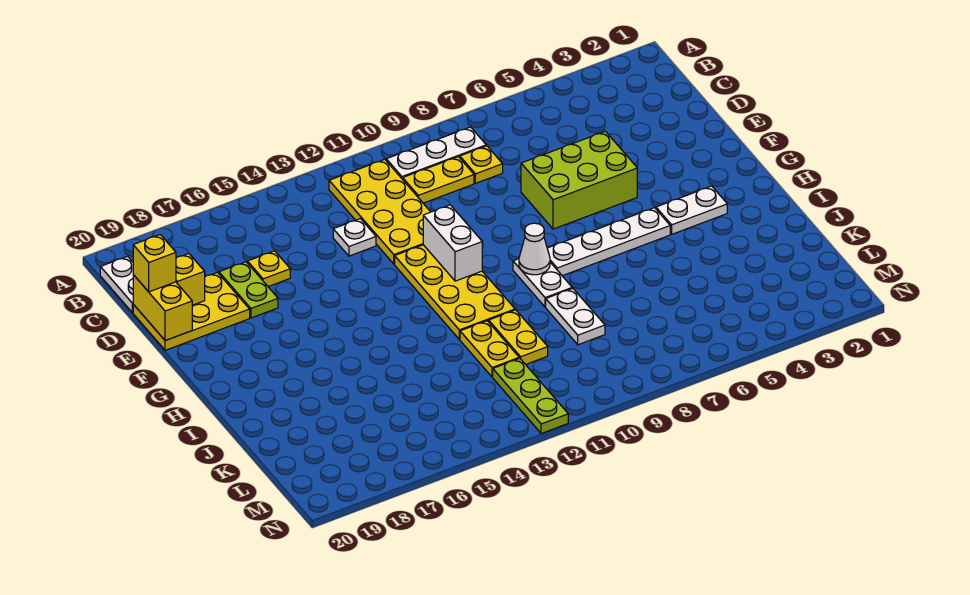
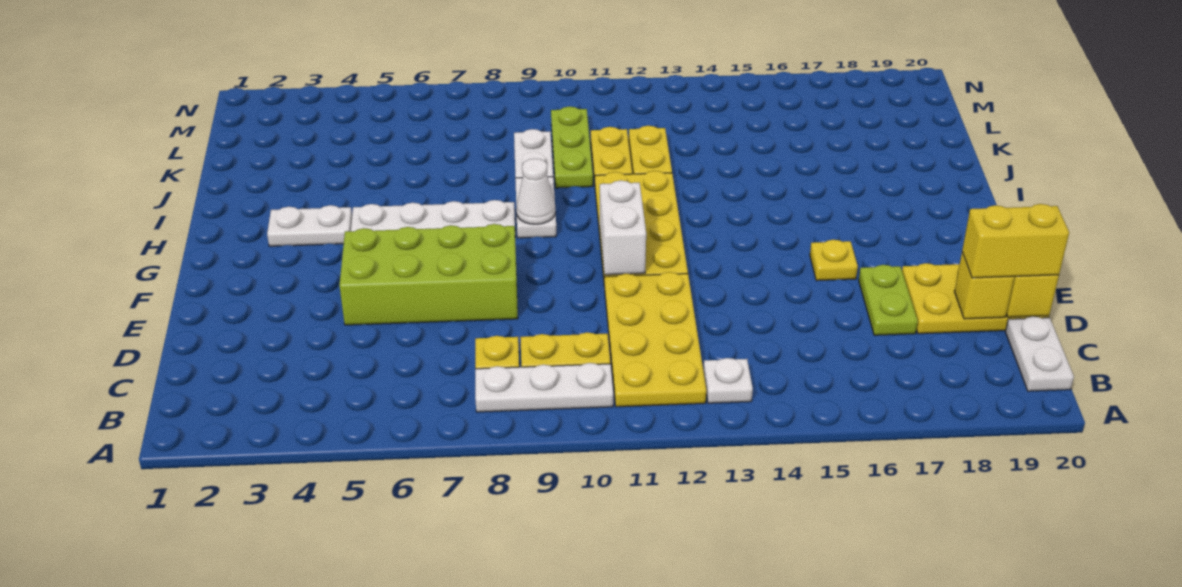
white 1x1 plate [333,219,376,256] -> white 1x1 plate moved to [703,358,753,403]
yellow 1x1 plate [248,251,290,287] -> yellow 1x1 plate moved to [810,240,858,281]
yellow 1x1 brick [133,235,176,292] -> yellow 1x2 brick [962,204,1069,278]
lime 2x3 brick [521,131,637,229] -> lime 2x4 brick [340,224,518,325]
lime 1x3 plate [493,358,568,434] -> lime 1x3 plate moved to [551,106,593,188]

